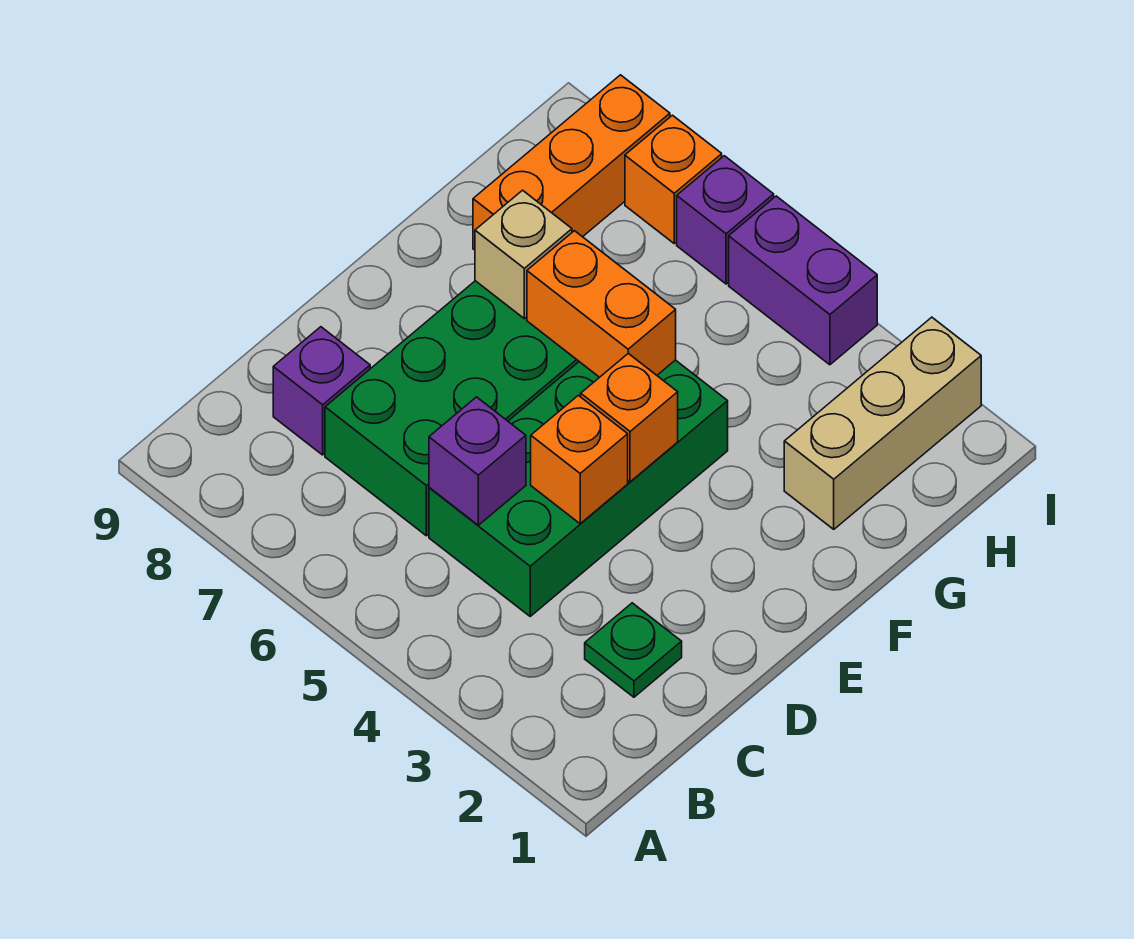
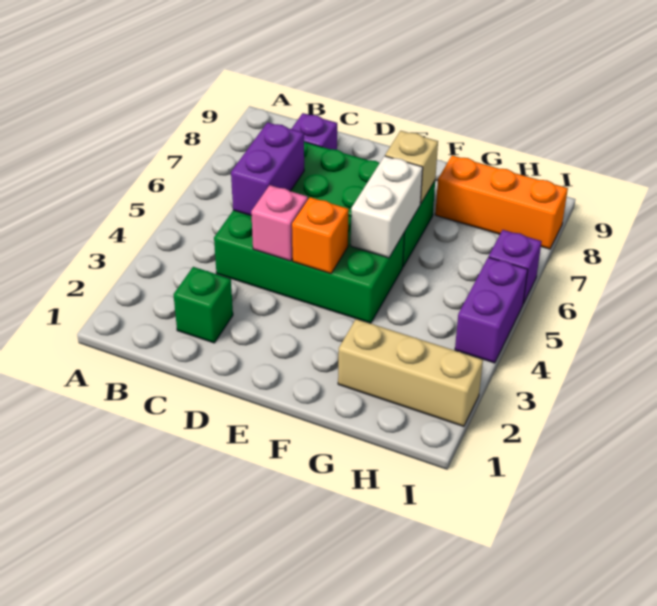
green 1x1 plate [585,603,682,697] -> green 1x1 brick [174,267,233,343]
purple 1x1 brick [429,397,526,525] -> purple 1x2 brick [231,122,304,216]
orange 1x1 brick [531,395,628,524] -> pink 1x1 brick [251,185,308,261]
orange 1x2 brick [527,231,676,377] -> white 1x2 brick [351,156,423,258]
orange 1x1 brick [625,115,722,243] -> none

